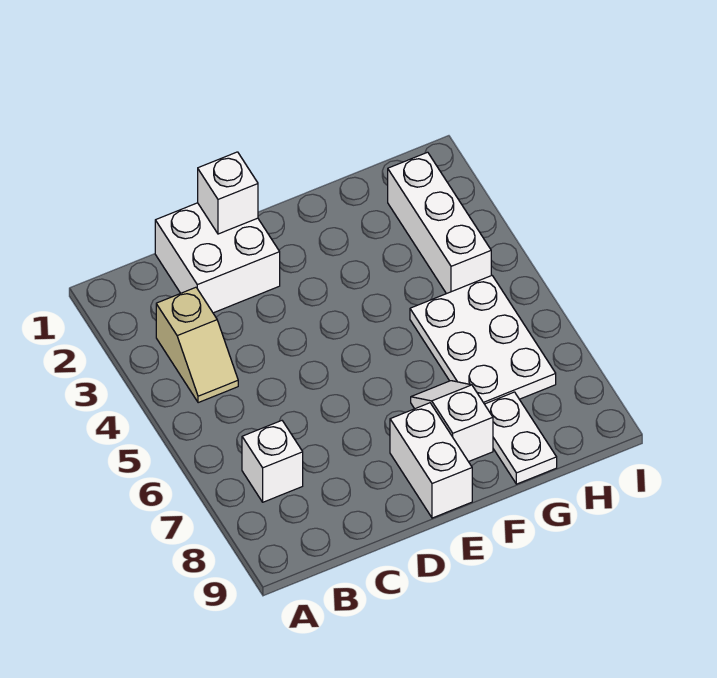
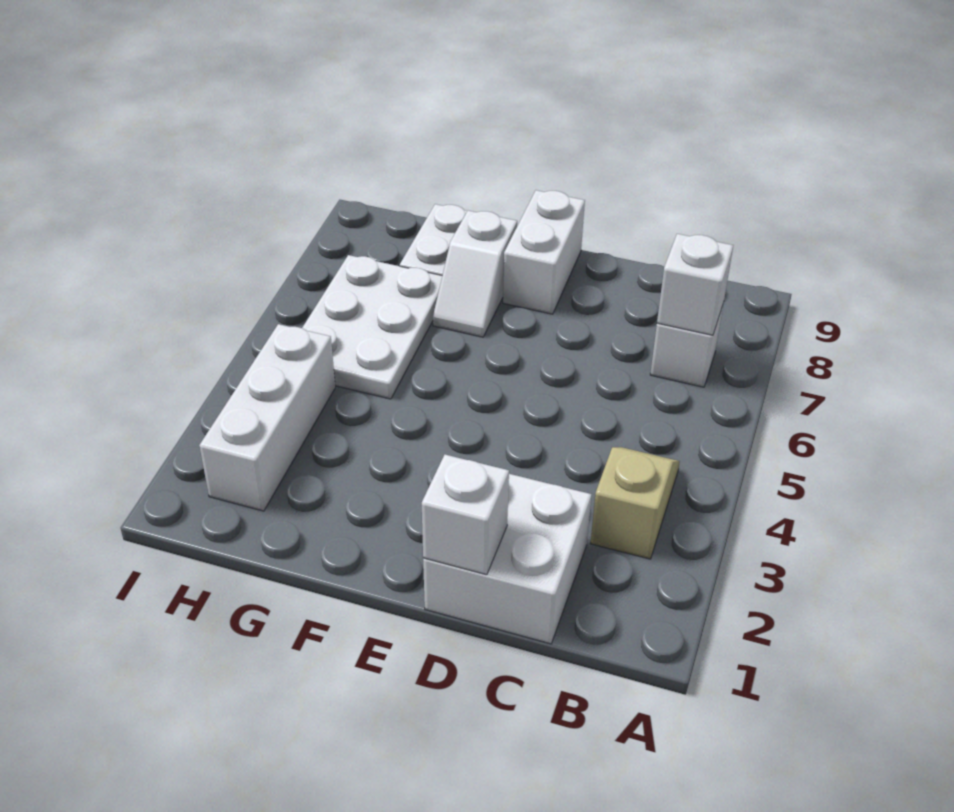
none -> white 1x1 brick [657,234,733,335]

